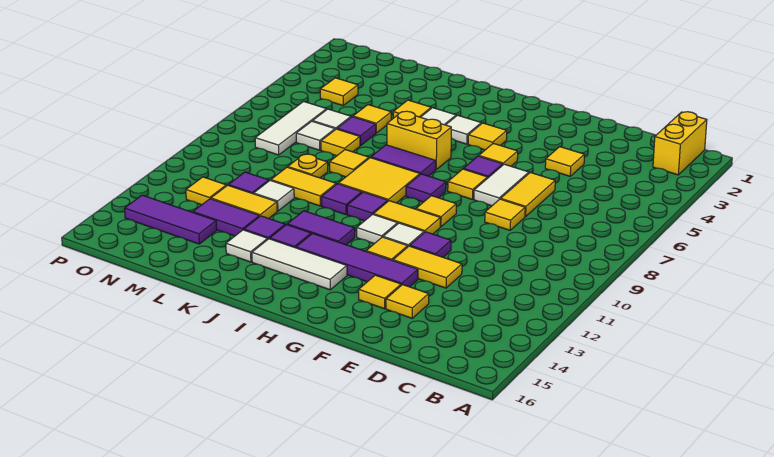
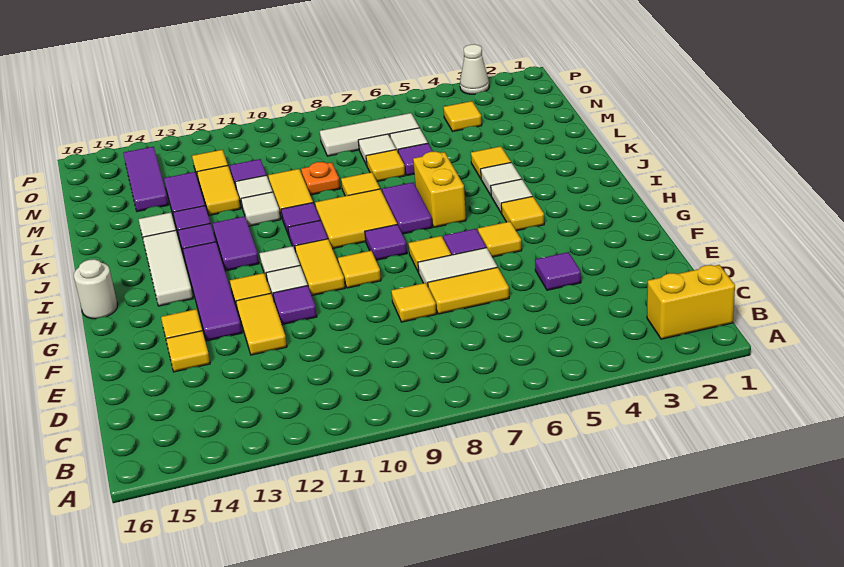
yellow 1x1 tile [545,147,584,176] -> purple 1x1 tile [535,252,581,290]
none -> white 1x1 round brick [74,259,118,319]
none -> white 1x1 tile [241,192,281,226]
yellow 1x1 tile [353,105,391,133] -> none
yellow 1x1 plate [288,154,328,178] -> orange 1x1 plate [301,162,340,195]
none -> white 1x1 cone [460,44,489,94]

